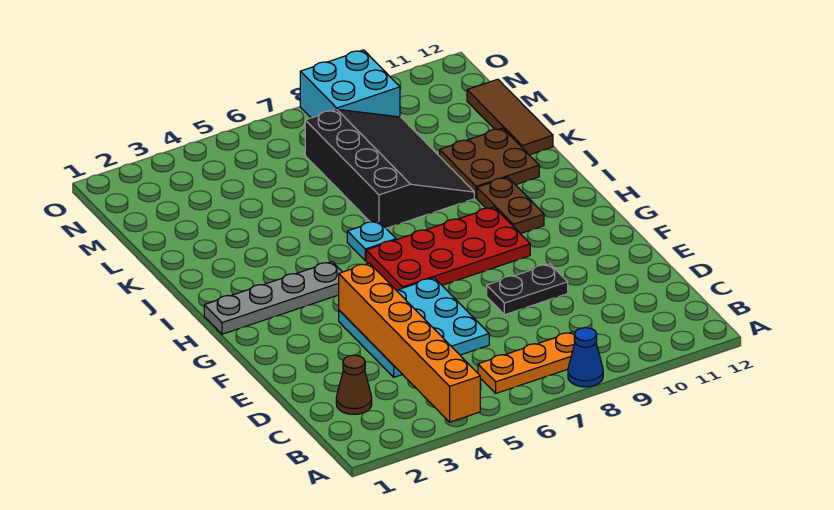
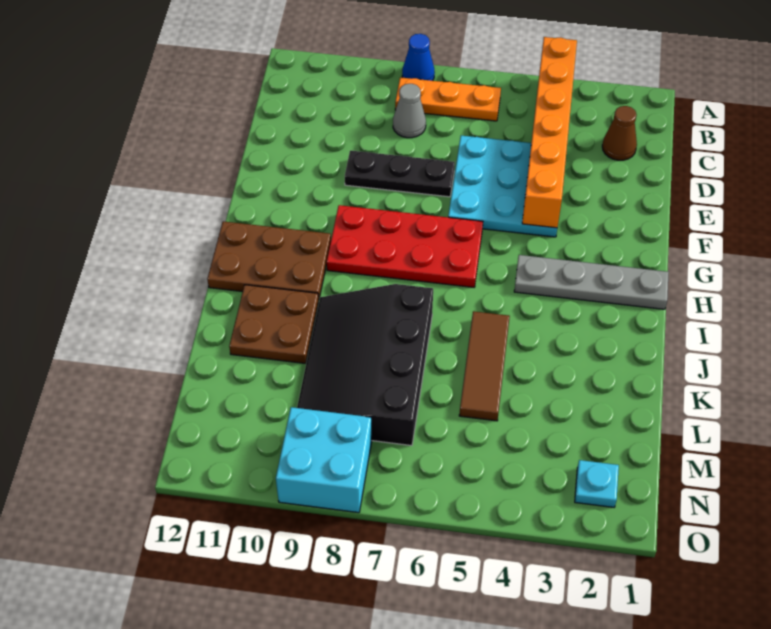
none -> grey 1x1 cone [393,84,426,138]
black 1x2 plate [487,264,568,315] -> black 1x3 plate [345,151,455,197]
brown 1x2 plate [477,177,544,234] -> brown 2x3 plate [207,221,331,299]
cyan 1x1 plate [347,221,396,261] -> cyan 1x1 plate moved to [575,460,619,507]
brown 1x3 tile [467,79,553,155] -> brown 1x3 tile moved to [459,311,510,421]

